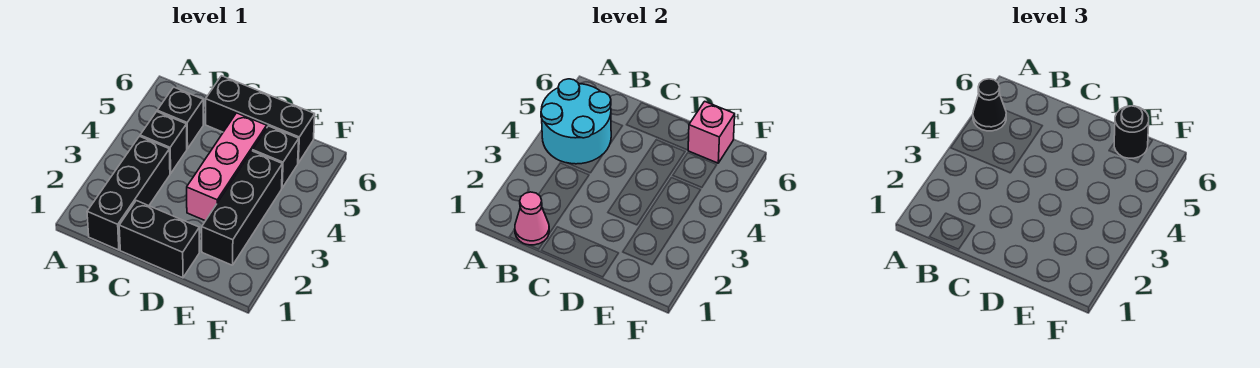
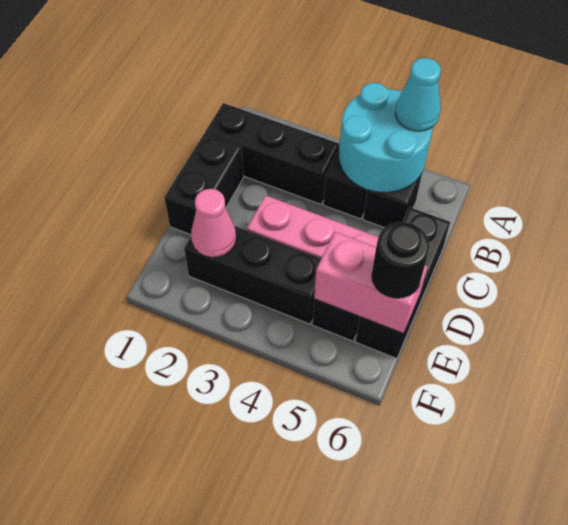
black 1x1 cone [973,79,1006,131] -> cyan 1x1 cone [395,58,441,131]
pink 1x1 cone [515,192,549,245] -> pink 1x1 cone moved to [191,189,236,257]
pink 1x1 brick [688,101,735,163] -> pink 1x2 brick [314,232,427,333]

